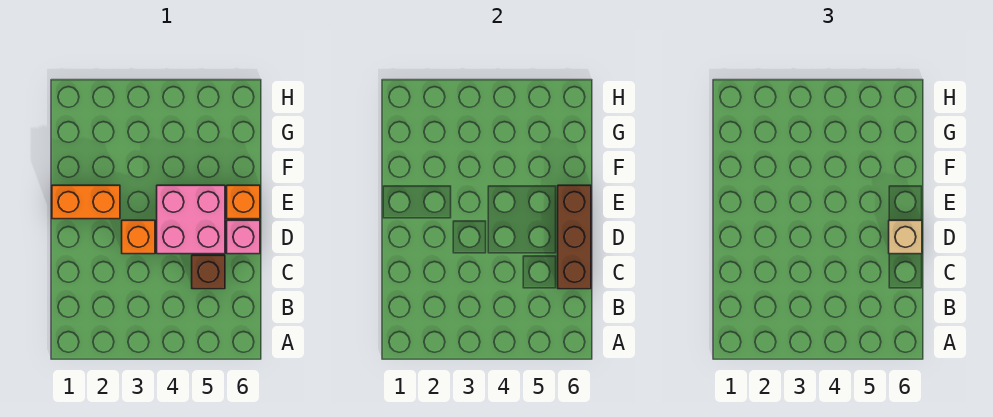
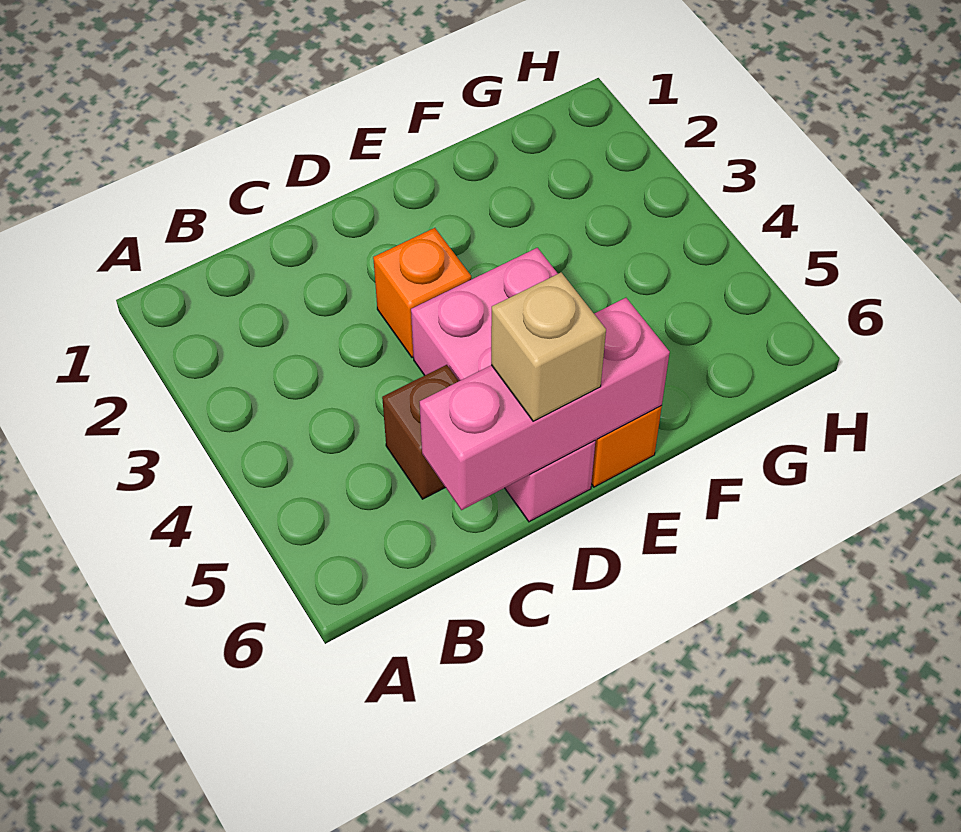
brown 1x3 brick [558,185,591,289] -> pink 1x3 brick [420,298,670,510]
orange 1x2 brick [52,185,120,219] -> none

